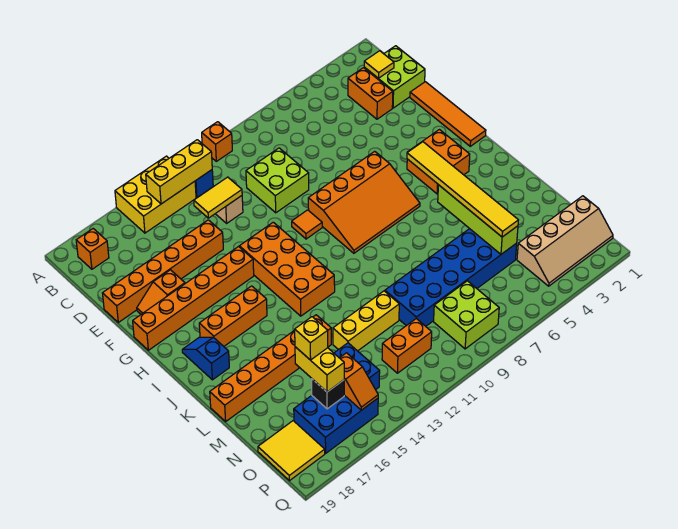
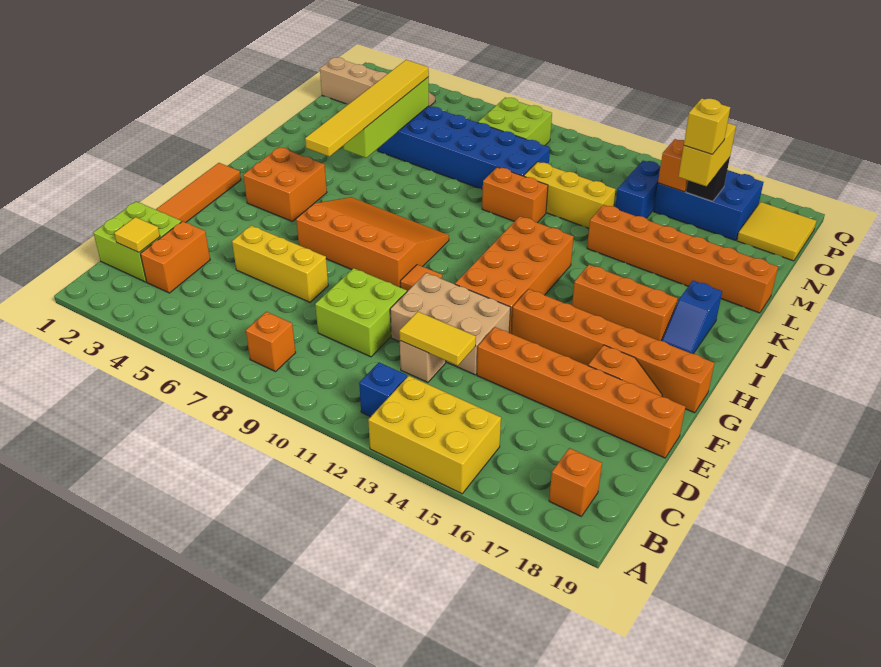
orange 1x1 brick [202,122,232,161] -> orange 1x1 brick moved to [246,312,296,372]
yellow 1x3 brick [146,140,212,204] -> yellow 1x3 brick moved to [232,226,328,302]
none -> tan 2x3 brick [390,273,511,375]
orange 1x2 brick [382,319,432,373] -> orange 1x2 brick moved to [482,167,548,223]

